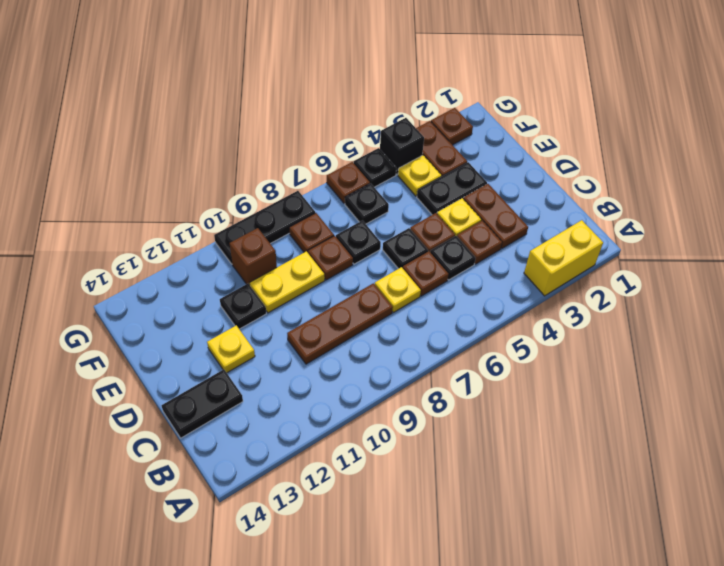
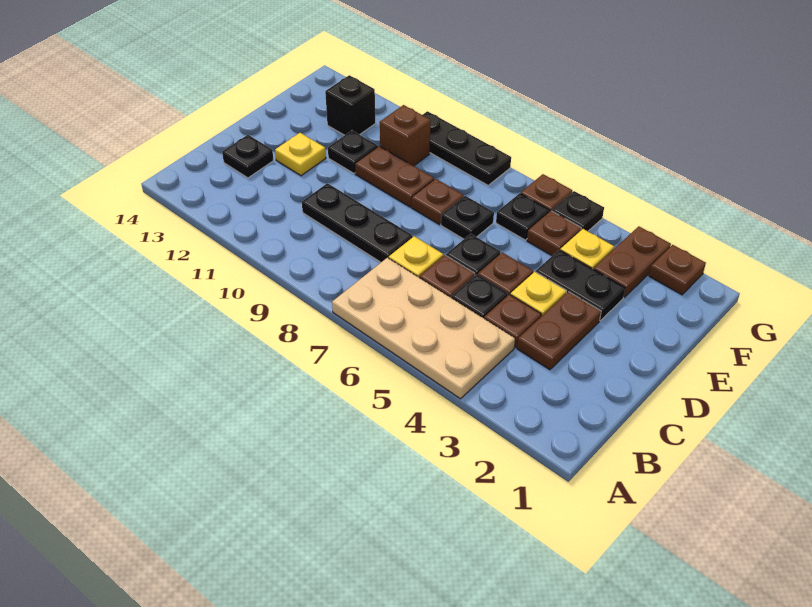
yellow 1x2 brick [524,220,603,296] -> none
none -> tan 2x4 plate [332,258,515,399]
brown 1x3 plate [287,283,393,364] -> black 1x3 plate [302,183,413,262]
black 1x2 plate [161,369,243,438] -> black 1x1 plate [222,135,274,178]
yellow 1x2 plate [250,251,325,313] -> brown 1x2 plate [355,146,434,207]
brown 1x1 plate [289,213,334,252] -> brown 1x1 plate moved to [527,211,581,256]
black 1x1 brick [380,118,424,175] -> black 1x1 brick moved to [325,75,376,135]

